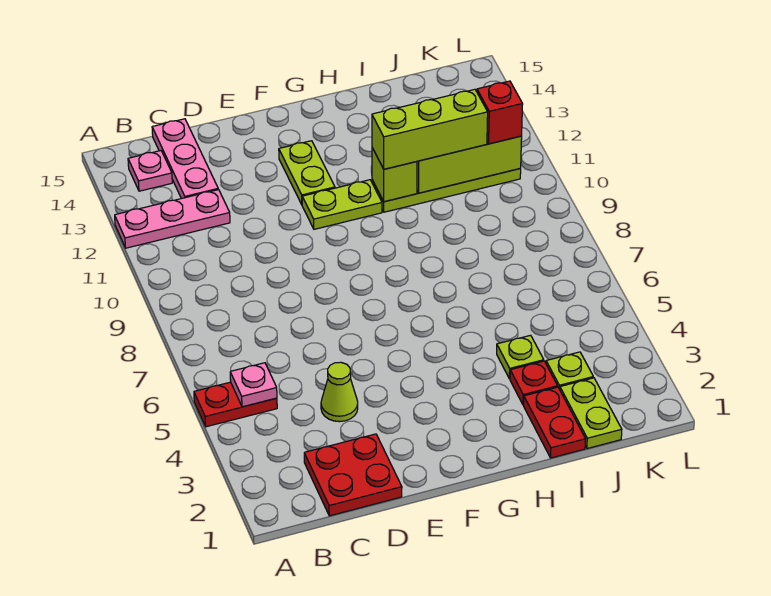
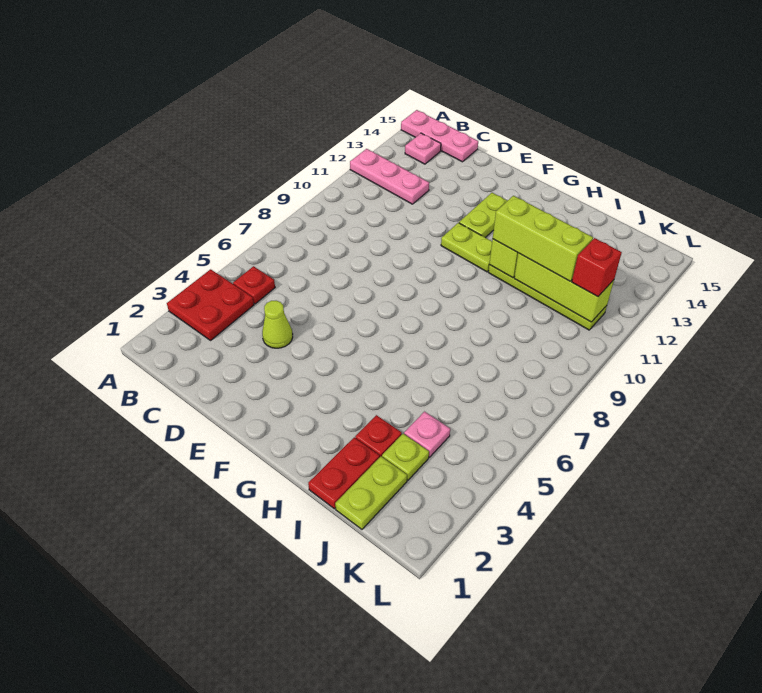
red 1x2 plate [194,382,277,427] -> red 1x1 plate [233,266,275,304]
pink 1x1 plate [230,363,277,407] -> pink 1x1 plate moved to [404,412,450,457]
red 2x2 plate [304,434,402,516] -> red 2x2 plate moved to [167,269,254,340]
pink 1x3 plate [152,119,218,199] -> pink 1x3 plate turned to [401,110,478,162]
lime 1x1 plate [497,335,544,379] -> none

